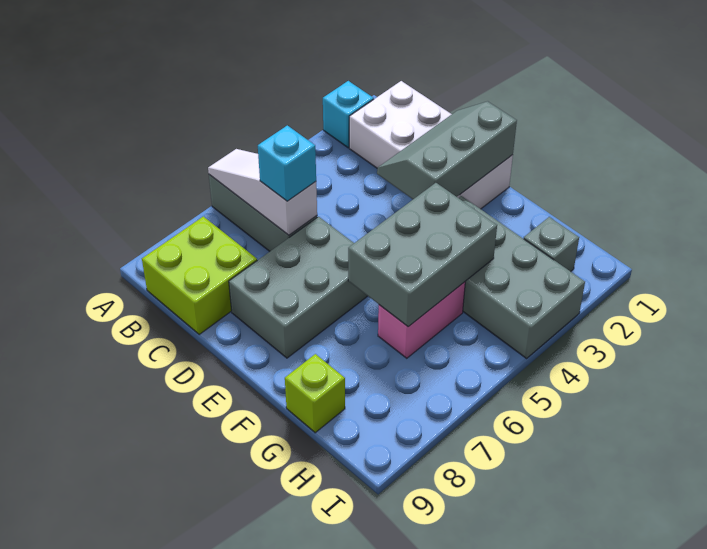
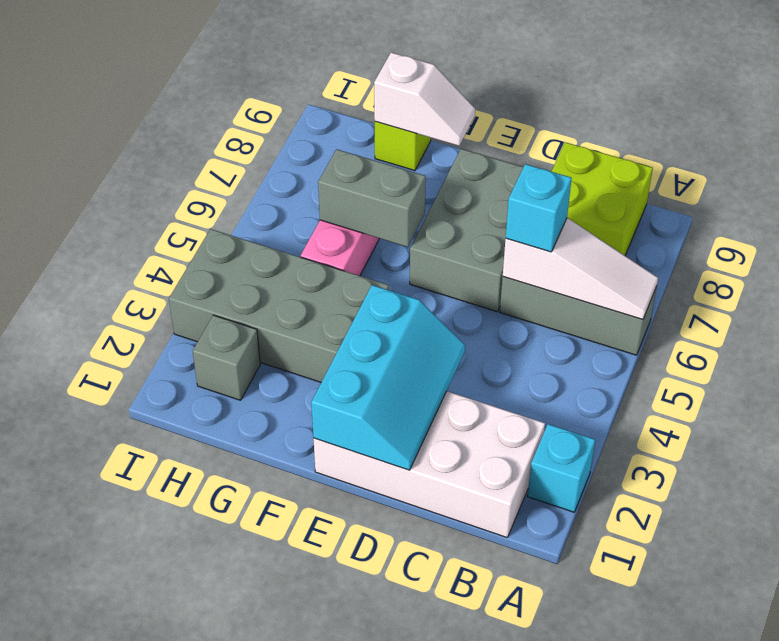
grey 2x3 slope [377,101,517,199] -> cyan 2x3 slope [311,285,465,470]
grey 2x3 brick [348,183,497,327] -> grey 1x2 brick [318,149,426,247]
none -> white 1x2 slope [374,52,475,146]

